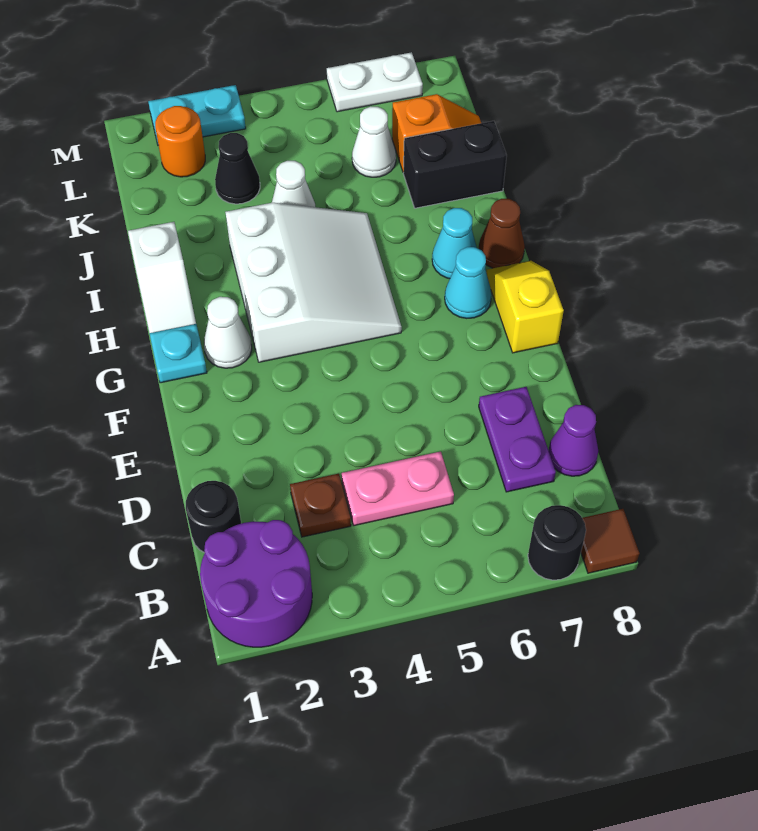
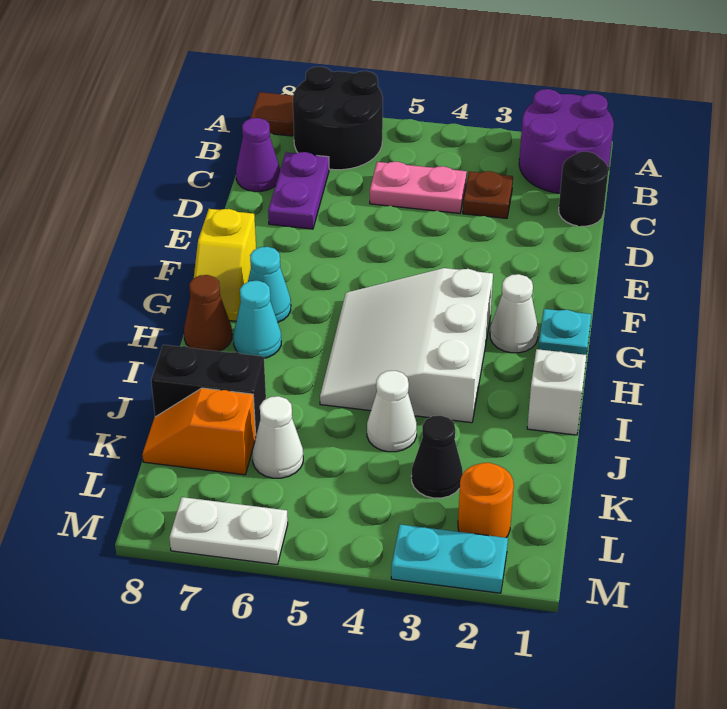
black 1x1 round brick [528,505,586,580] -> black 2x2 round brick [293,67,383,170]

